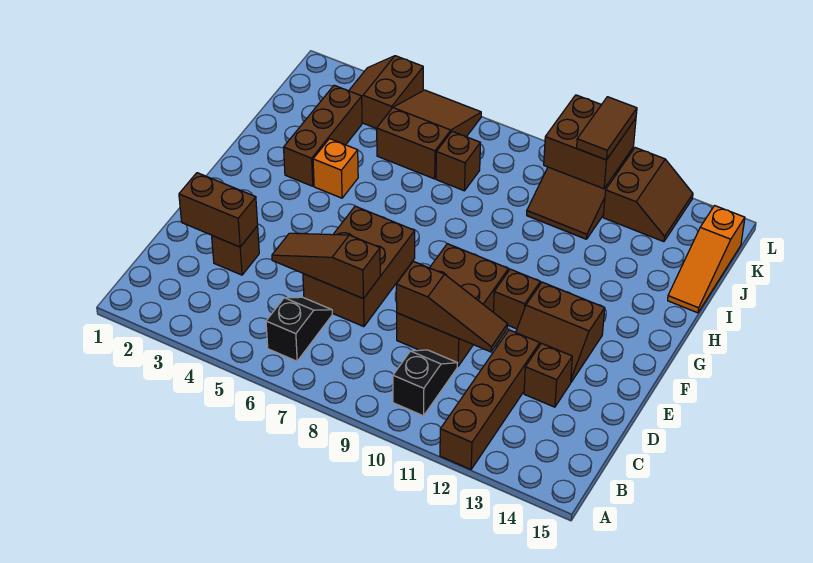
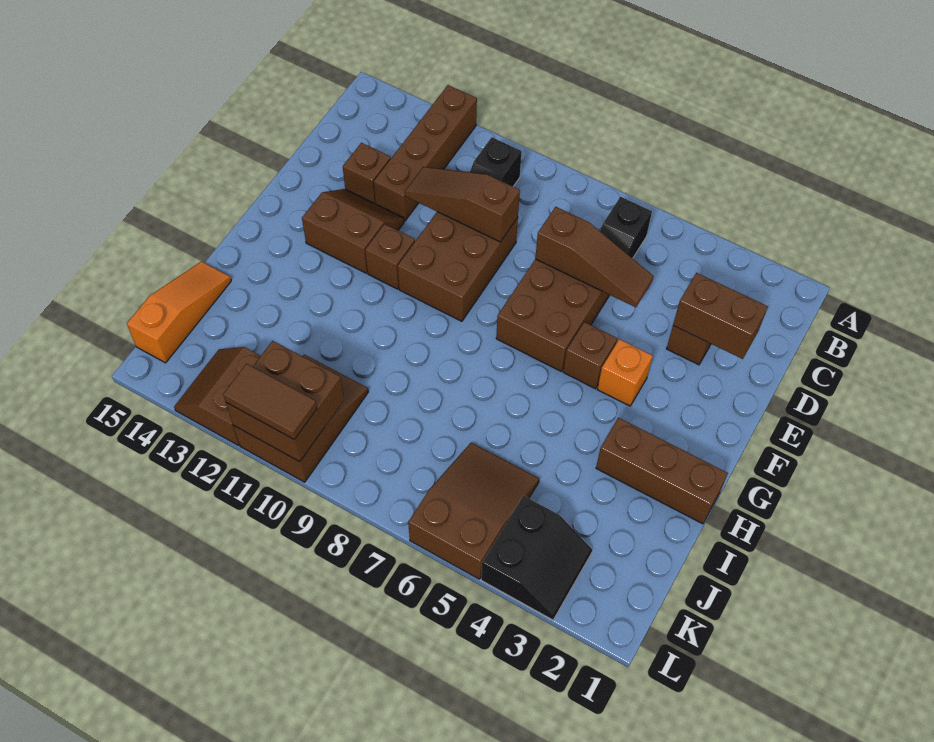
brown 1x3 brick [284,85,362,186] -> brown 1x3 brick turned to [596,418,728,524]
orange 1x1 brick [313,139,358,198] -> orange 1x1 brick moved to [597,339,653,406]
brown 2x3 slope [377,90,481,179] -> brown 2x3 slope turned to [408,443,539,579]
brown 1x1 brick [436,131,480,191] -> brown 1x1 brick moved to [563,322,617,389]
brown 2x2 slope [349,56,423,129] -> black 2x2 slope [481,496,592,620]
brown 1x2 tile [577,97,637,160] -> brown 1x2 tile turned to [223,364,317,440]

